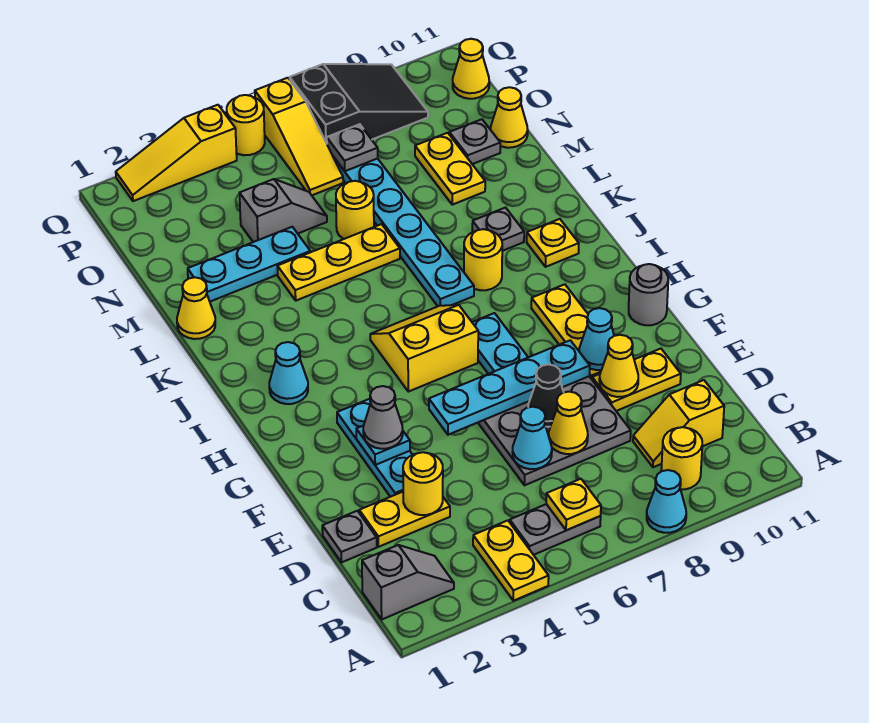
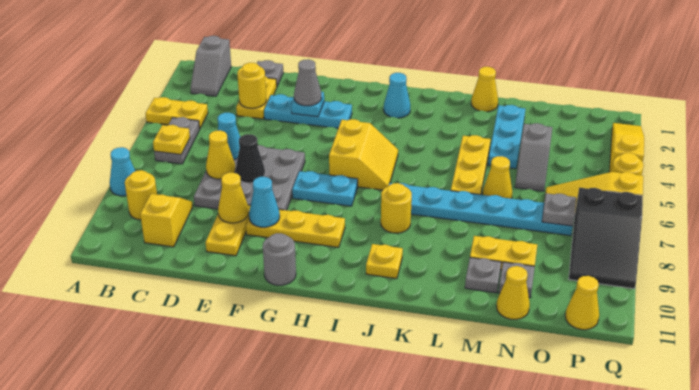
cyan 1x4 plate [429,340,590,435] -> none
grey 1x1 plate [472,208,524,251] -> grey 1x1 plate moved to [465,258,501,293]
yellow 1x1 round brick [336,181,374,239] -> yellow 1x1 cone [483,156,512,199]

